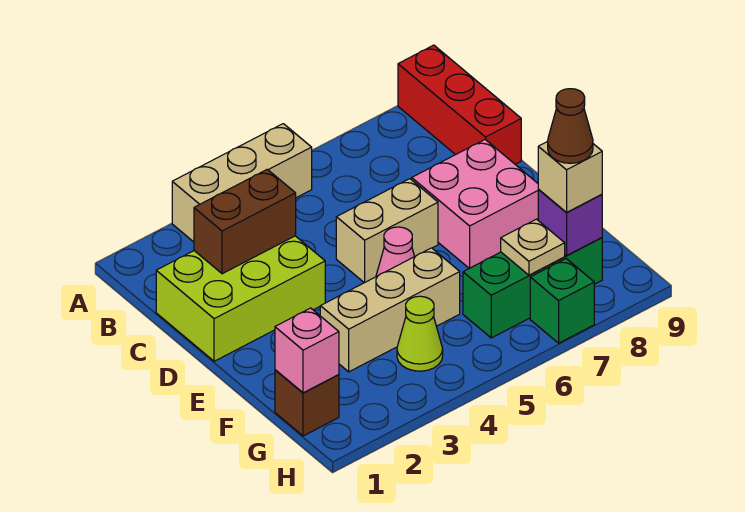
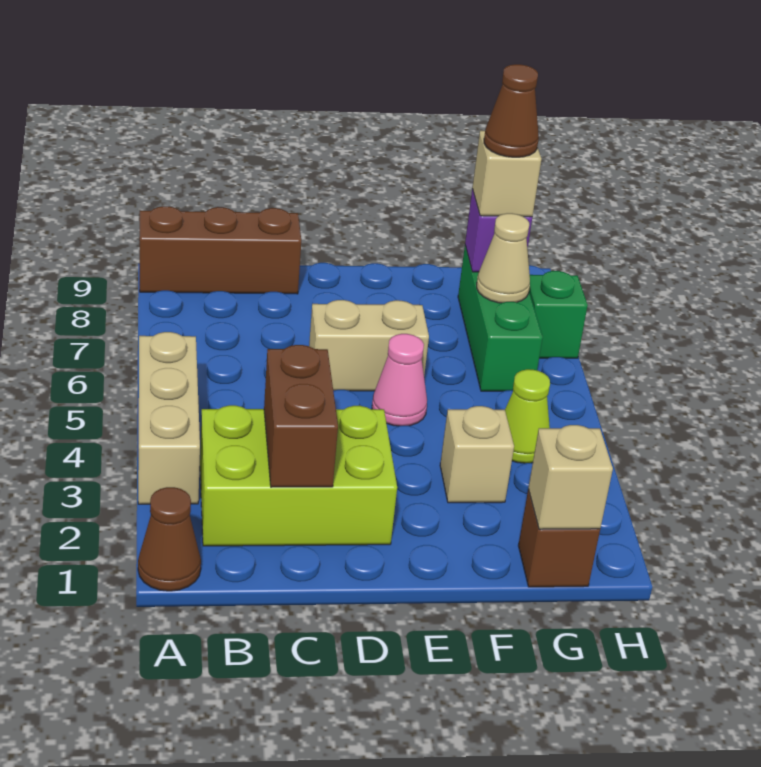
none -> brown 1x1 cone [138,487,201,591]
red 1x3 brick [398,45,521,164] -> brown 1x3 brick [140,206,301,294]
lime 2x3 brick [156,236,325,361] -> lime 2x3 brick turned to [200,405,397,546]
tan 1x2 brick [336,179,438,283] -> tan 1x2 brick turned to [309,300,429,391]
pink 2x2 brick [412,140,539,268] -> none
tan 1x3 brick [320,248,460,372] -> tan 1x1 brick [440,406,514,503]
pink 1x1 brick [275,308,339,393] -> tan 1x1 brick [528,425,613,529]
tan 1x1 plate [501,219,565,275] -> tan 1x1 cone [477,213,530,303]

